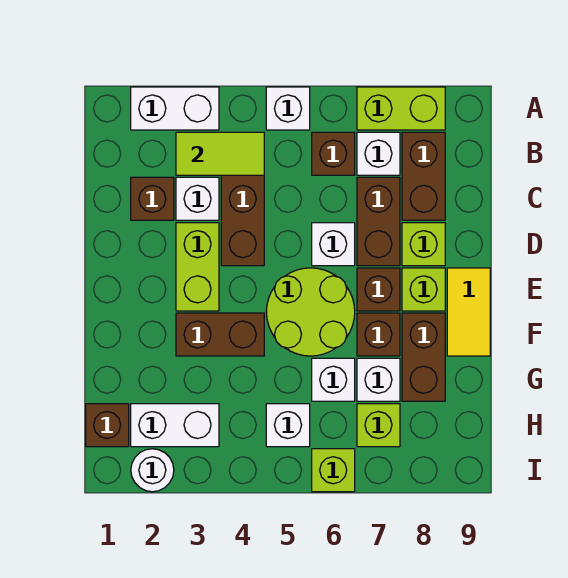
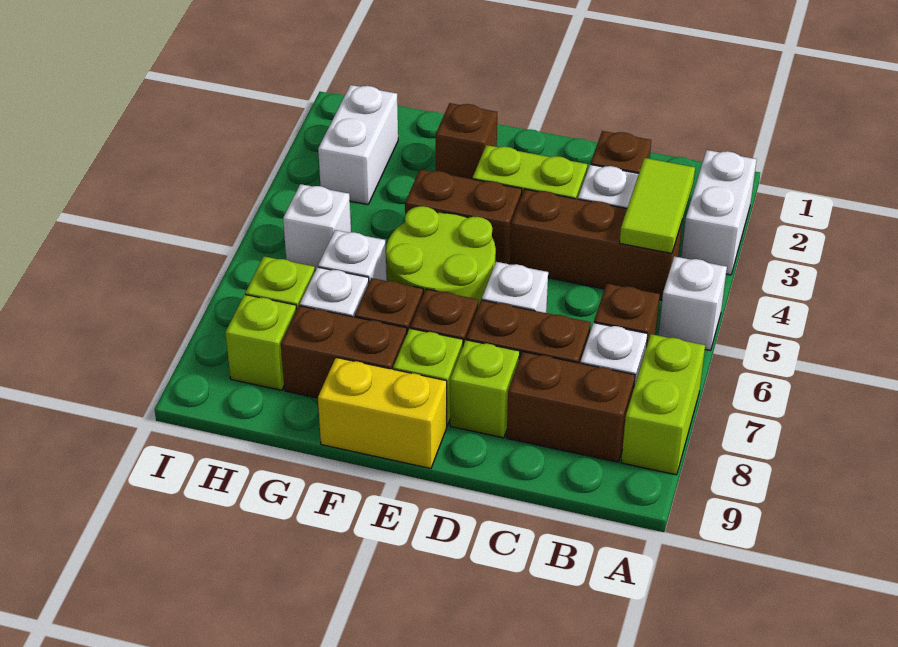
yellow 1x2 tile [447,268,490,356] -> yellow 1x2 brick [318,358,447,468]
brown 1x2 brick [176,313,264,356] -> brown 1x2 brick turned to [405,169,522,264]
brown 1x1 brick [86,404,129,447] -> brown 1x1 brick moved to [436,103,497,179]
white 1x1 round brick [131,449,174,492] -> none
lime 1x1 brick [312,449,355,492] -> lime 1x1 brick moved to [225,295,296,390]

